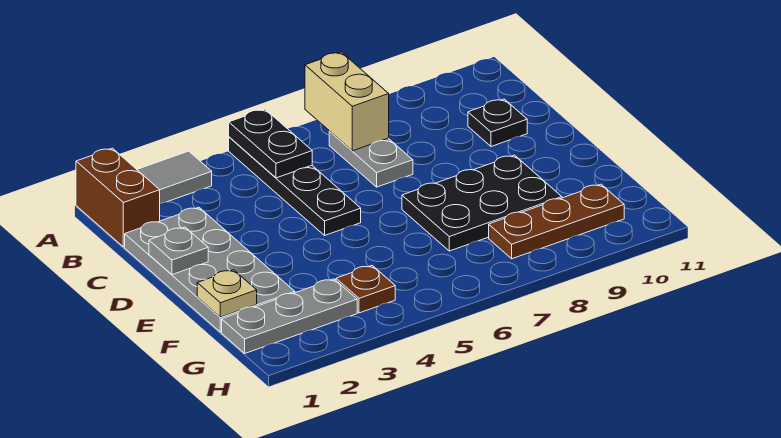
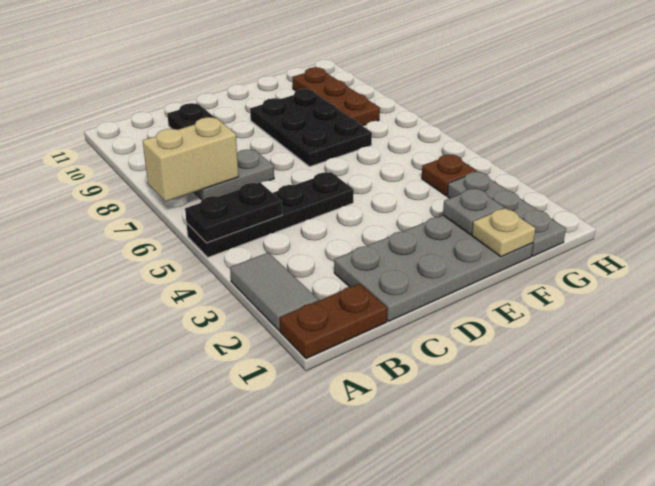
brown 1x2 brick [76,148,160,247] -> brown 1x2 plate [280,284,387,359]
grey 1x1 plate [149,227,208,275] -> grey 1x1 plate moved to [443,188,504,235]

